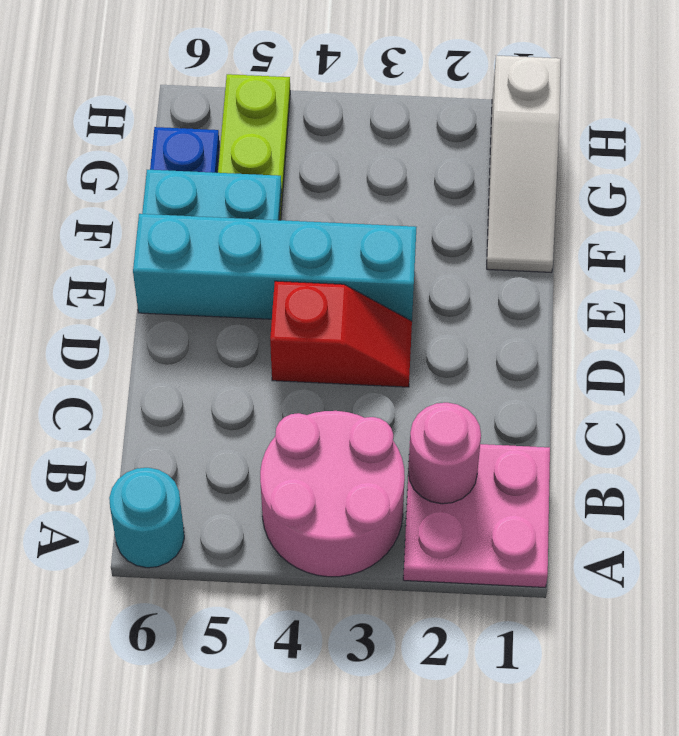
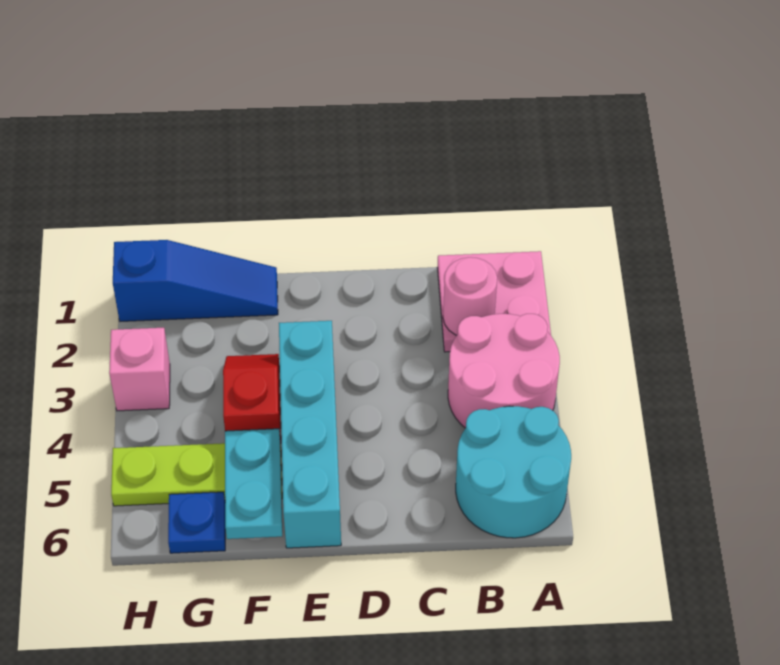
cyan 1x1 round brick [109,468,184,568] -> cyan 2x2 round brick [456,406,571,538]
red 1x2 slope [270,281,412,387] -> red 1x2 slope moved to [223,354,281,444]
white 1x3 slope [487,55,561,272] -> blue 1x3 slope [113,240,278,321]
none -> pink 1x1 brick [109,328,170,411]

